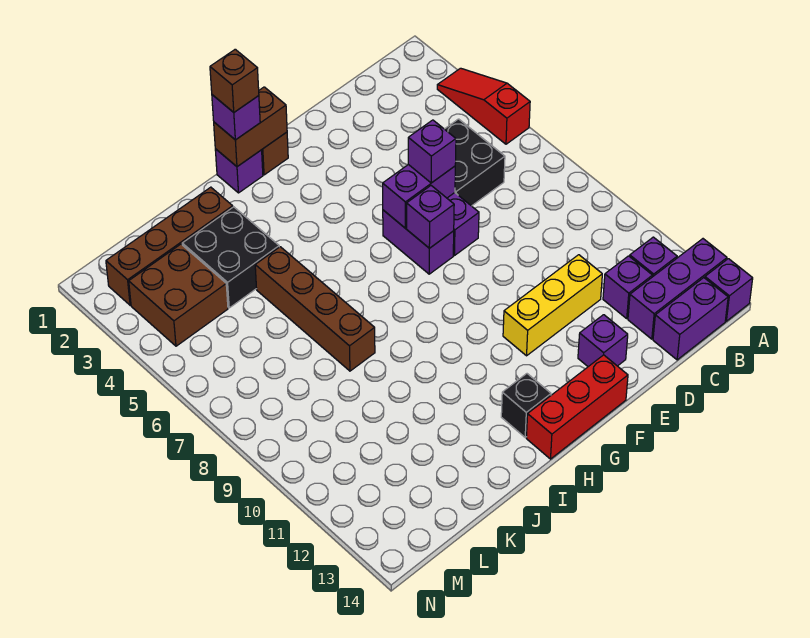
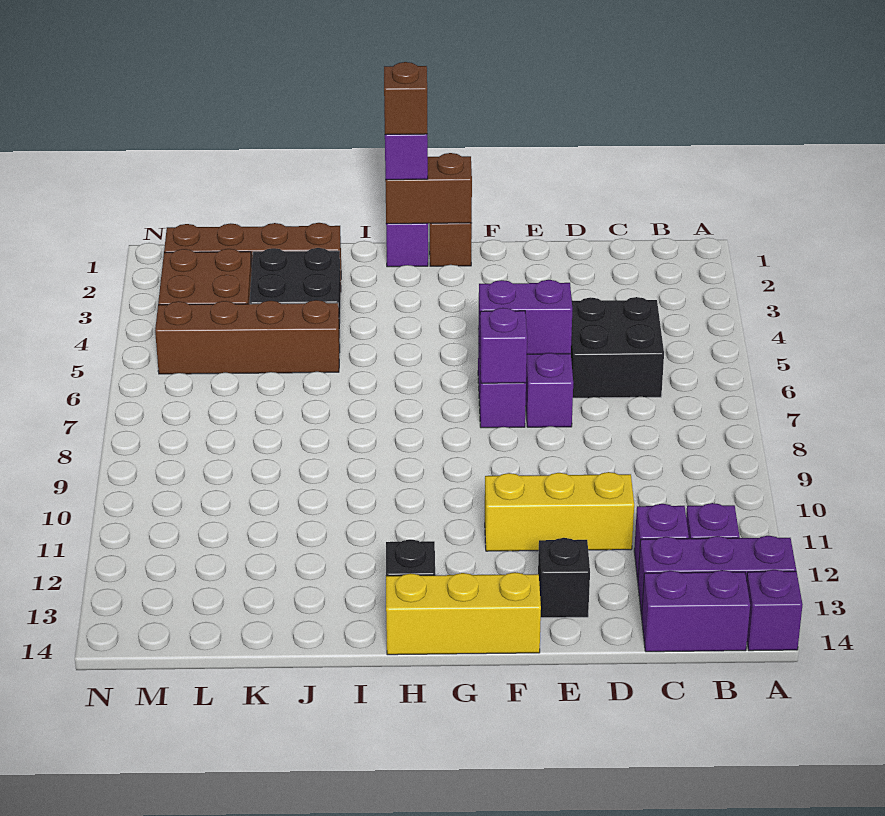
red 1x3 slope [437,68,530,144] -> none
purple 1x1 brick [408,120,456,183] -> none
purple 1x1 brick [578,315,628,367] -> black 1x1 brick [538,538,590,618]
red 1x3 brick [526,355,628,459] -> yellow 1x3 brick [386,572,541,655]
brown 1x4 brick [255,247,375,371] -> brown 1x4 brick turned to [155,300,340,374]

